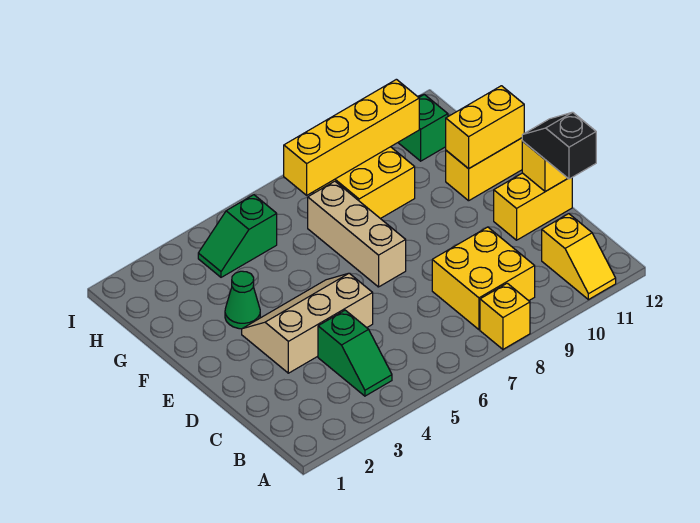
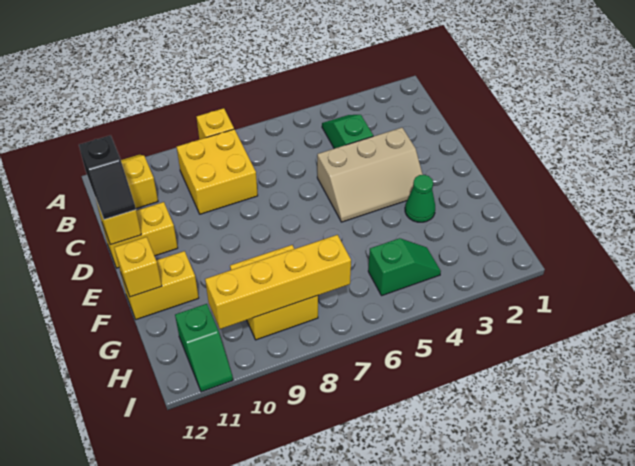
tan 1x3 brick [308,181,406,287] -> none
yellow 1x2 brick [446,86,524,169] -> yellow 1x1 brick [114,237,162,297]

